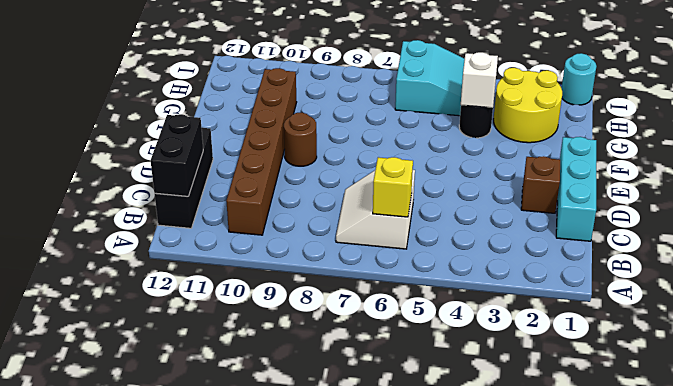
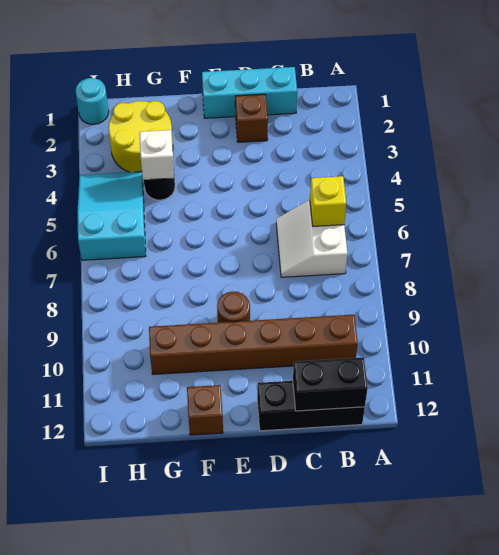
white 2x2 slope [336,170,415,249] -> white 2x2 slope turned to [276,200,348,277]
none -> brown 1x1 brick [187,385,223,435]

